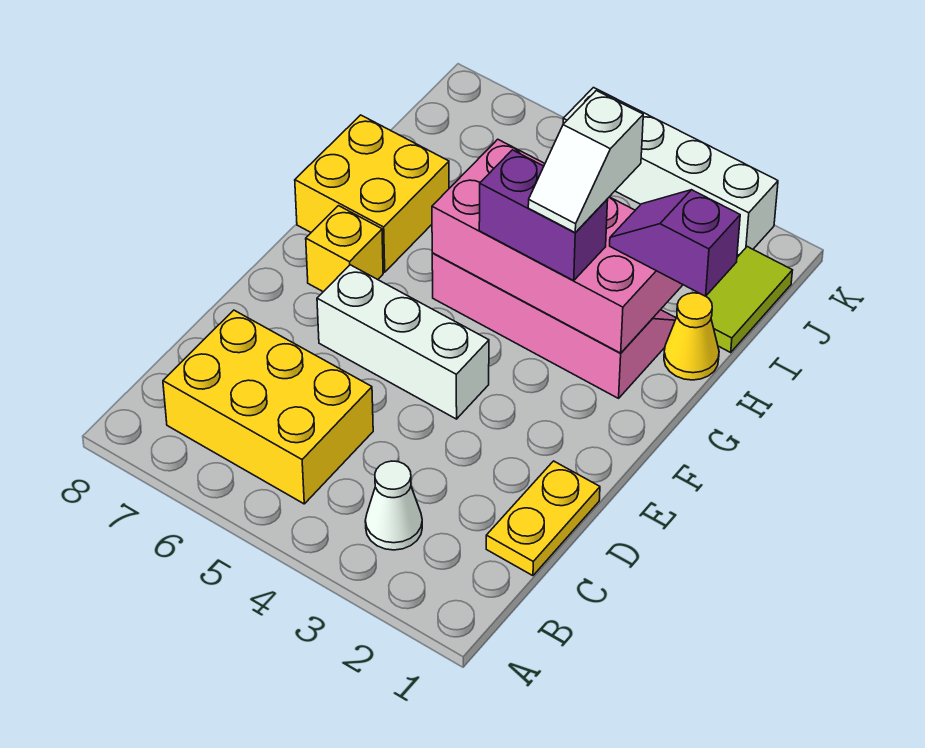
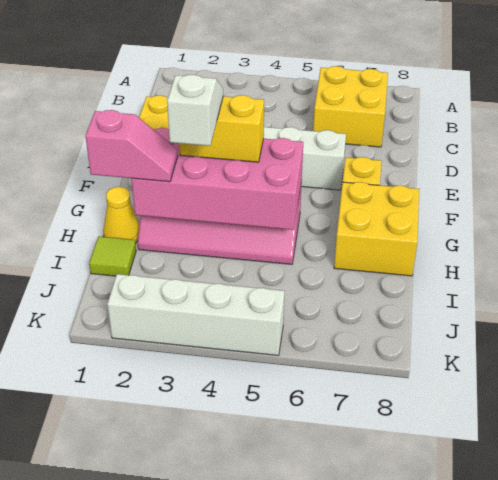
white 1x1 cone [365,461,422,550] -> none
yellow 2x3 brick [163,310,373,504] -> yellow 2x2 brick [313,66,388,147]
purple 1x2 brick [479,150,608,280] -> yellow 1x2 brick [179,95,264,162]
purple 1x2 slope [610,190,740,296] -> pink 1x2 slope [85,110,178,182]
lime 1x2 tile [706,247,793,352] -> lime 1x1 tile [89,236,136,276]

